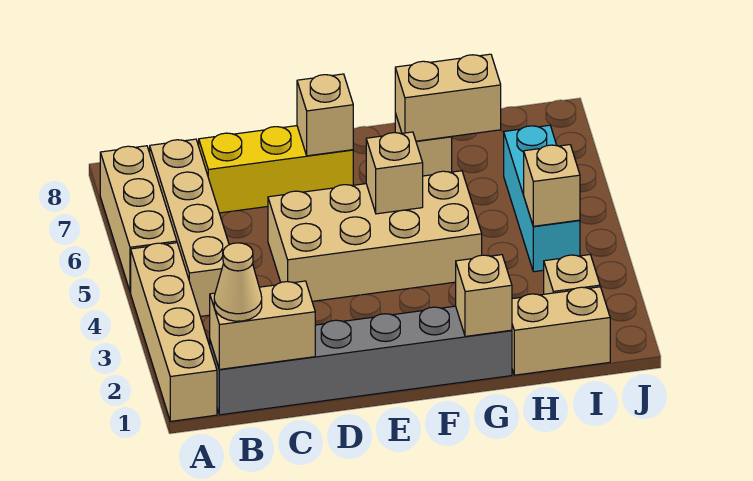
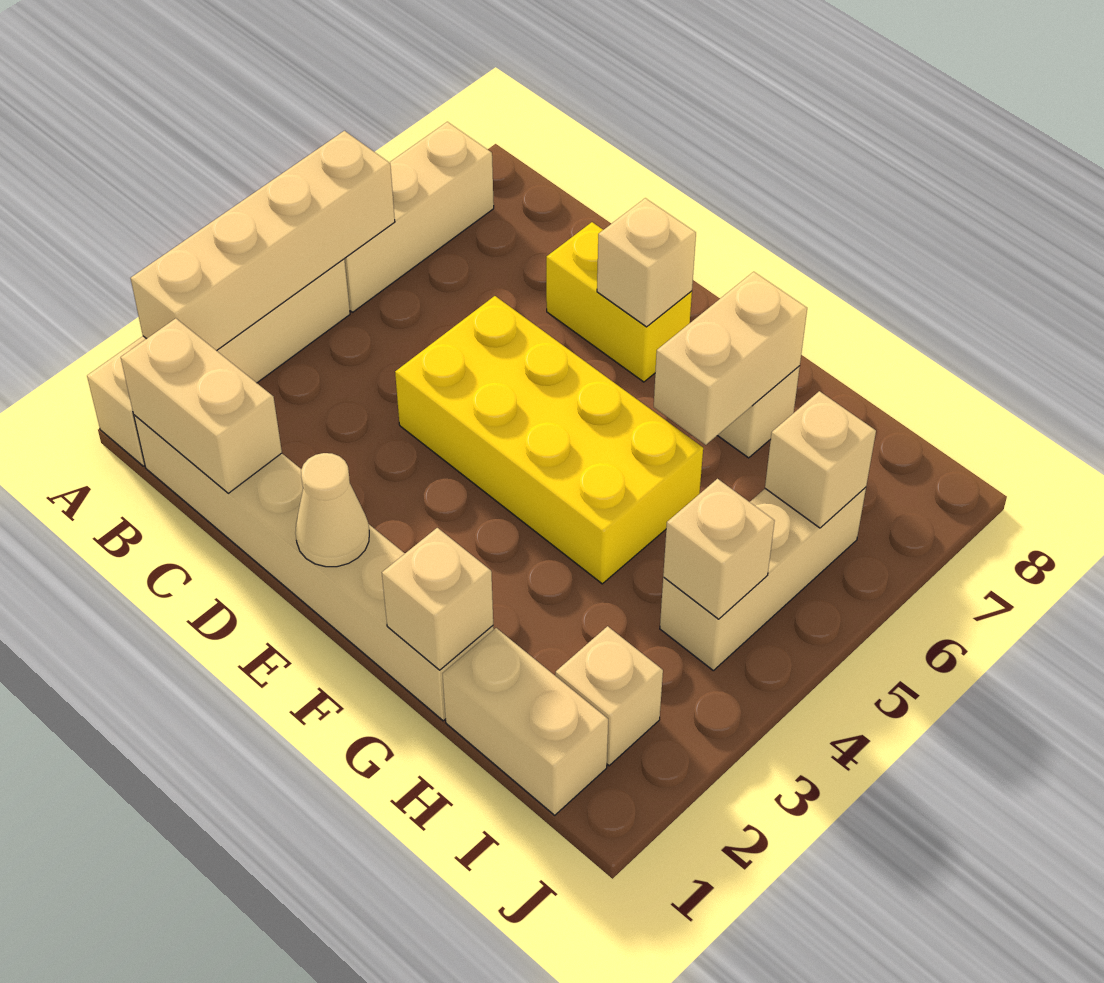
grey 1x6 brick [210,306,512,415] -> tan 1x6 brick [134,415,494,721]
tan 1x1 cone [214,243,262,321] -> tan 1x1 cone moved to [295,453,369,567]
tan 1x4 brick [150,139,229,316] -> tan 1x4 brick moved to [131,131,395,351]
yellow 1x3 brick [199,126,353,213] -> yellow 1x2 brick [546,222,692,382]
tan 2x4 brick [268,171,482,301] -> yellow 2x4 brick [395,296,703,584]
tan 1x1 brick [366,132,423,214] -> tan 1x1 brick moved to [765,391,876,528]
tan 1x2 brick [395,54,501,141] -> tan 1x2 brick turned to [654,272,807,445]
cyan 1x3 brick [504,125,580,272] -> tan 1x3 brick [660,487,866,670]

